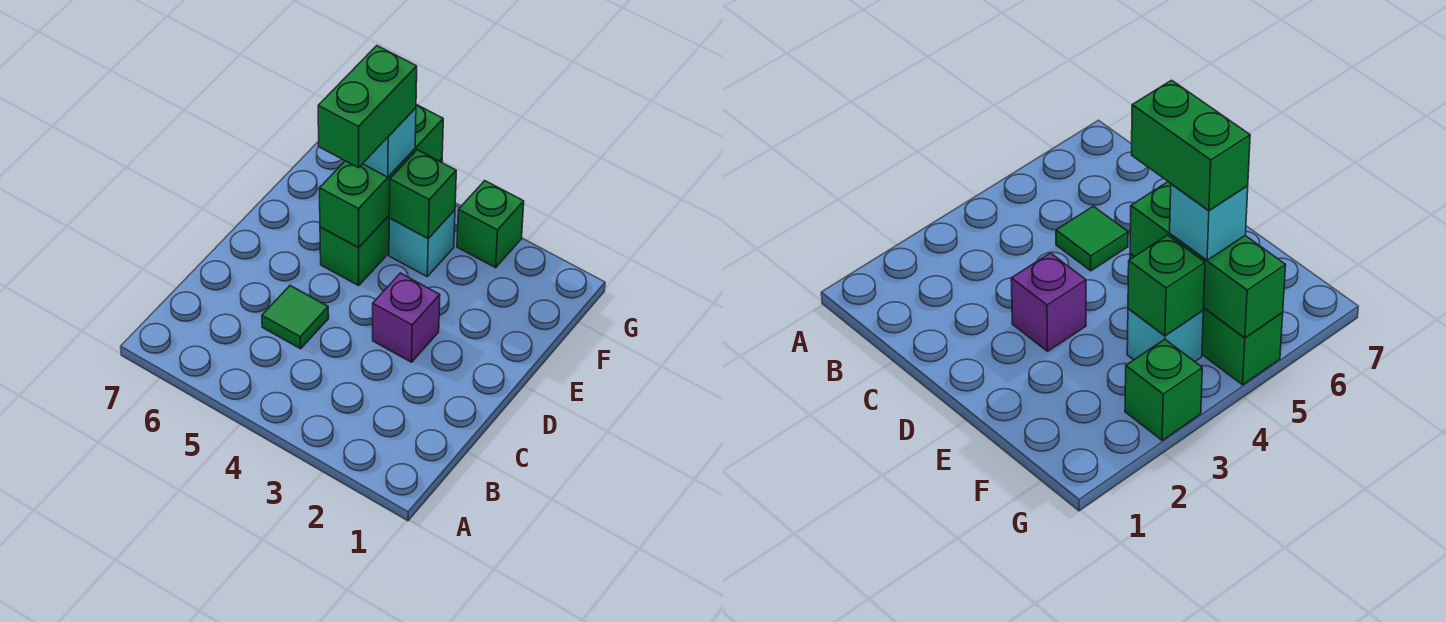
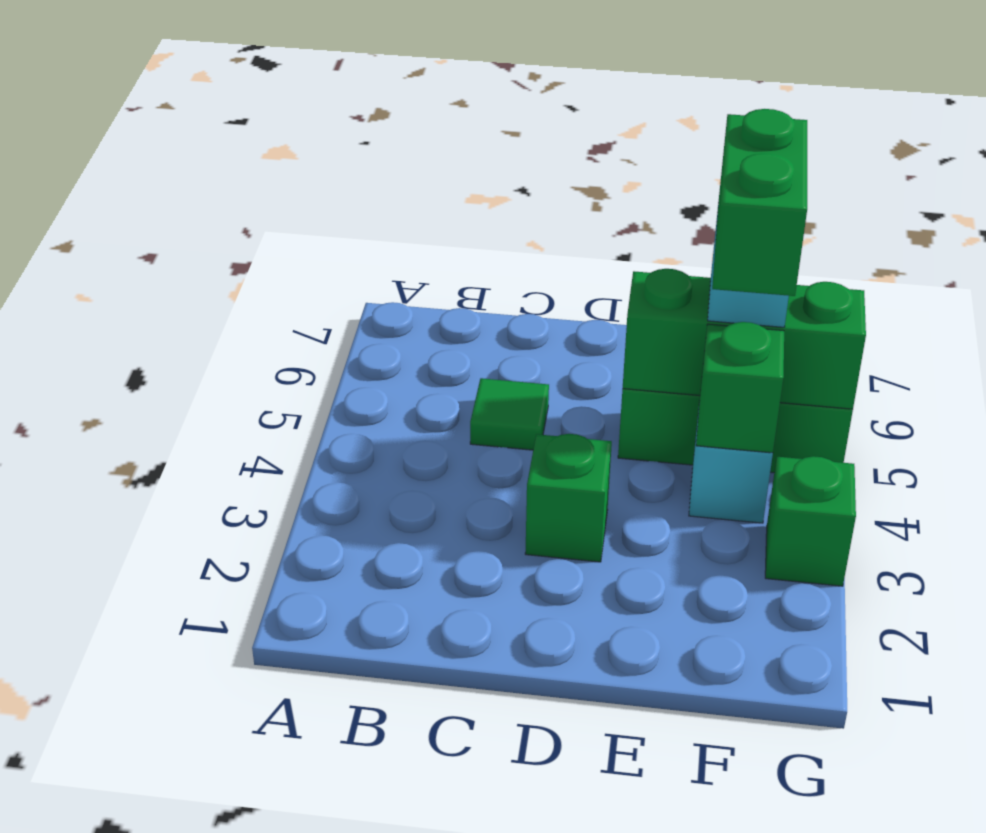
purple 1x1 brick [373,273,440,362] -> green 1x1 brick [525,434,612,562]
green 1x2 brick [318,46,417,168] -> green 1x2 brick turned to [712,109,807,296]

